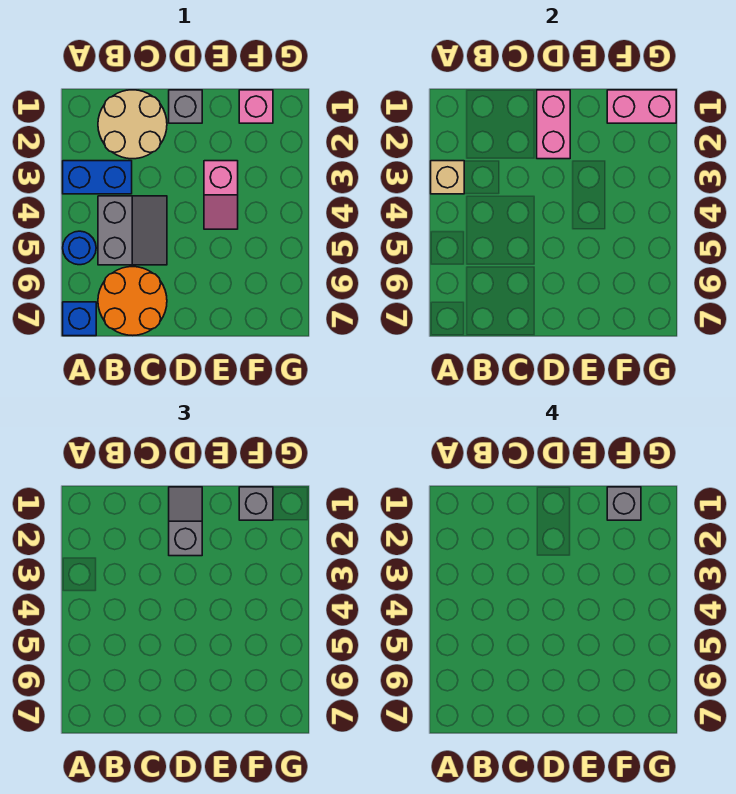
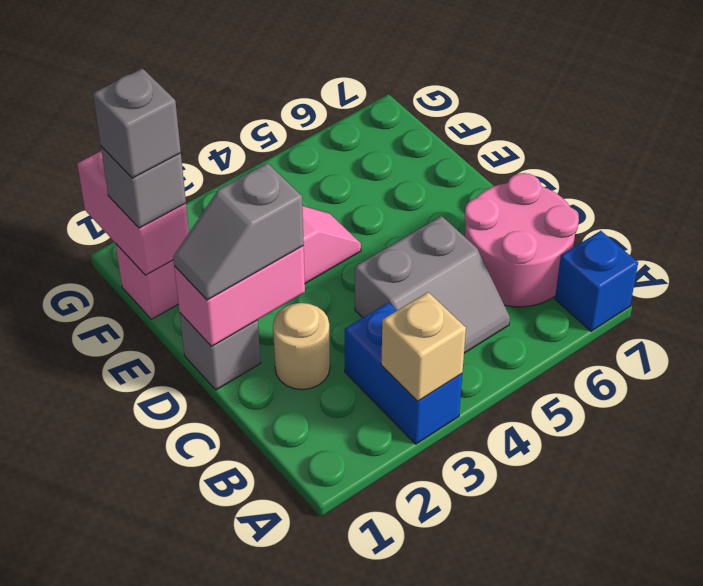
blue 1x1 round brick [63,231,96,265] -> none
tan 2x2 round brick [98,90,167,159] -> tan 1x1 round brick [273,303,330,390]
grey 2x2 slope [98,196,167,265] -> grey 2x2 slope turned to [355,216,510,353]
orange 2x2 round brick [98,267,167,335] -> pink 2x2 round brick [465,173,579,307]

